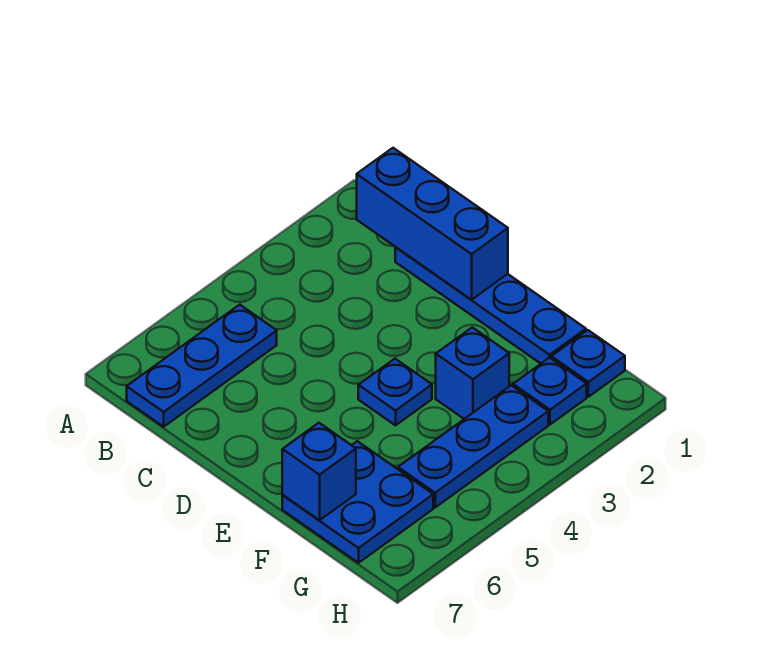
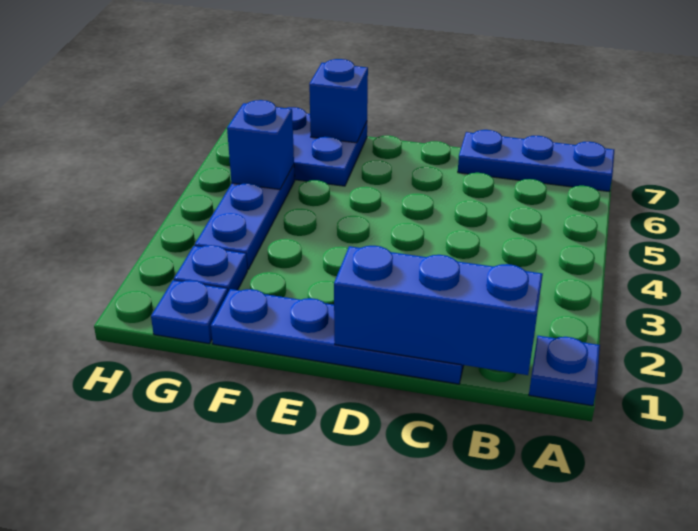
blue 1x3 plate [127,305,277,427] -> blue 1x3 plate turned to [458,130,614,191]
blue 1x1 plate [358,359,432,425] -> blue 1x1 plate moved to [529,336,600,406]
blue 1x1 brick [436,327,509,419] -> blue 1x1 brick moved to [227,100,294,189]

